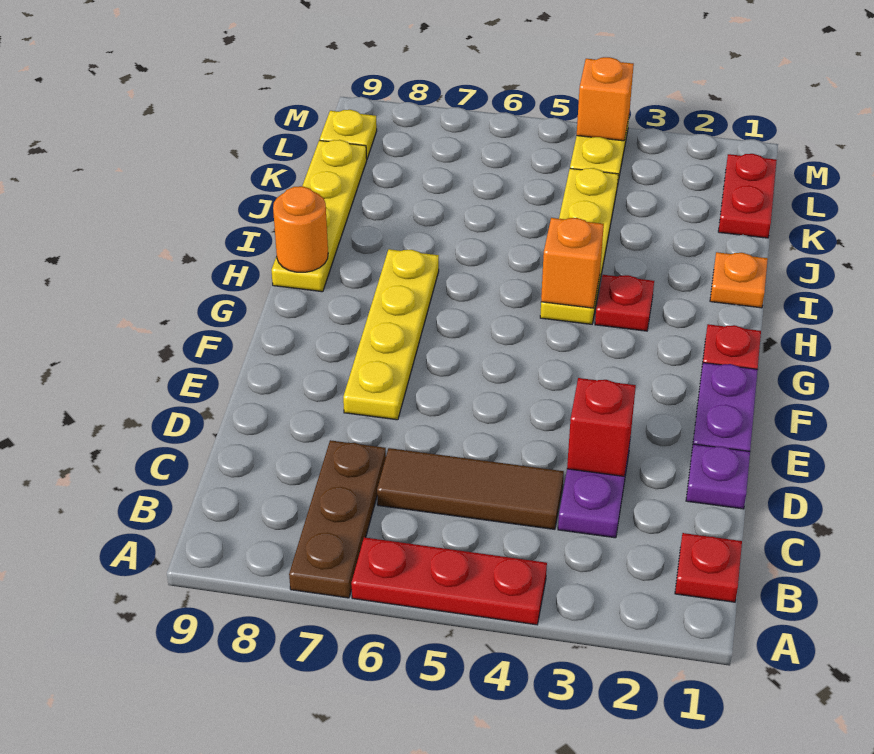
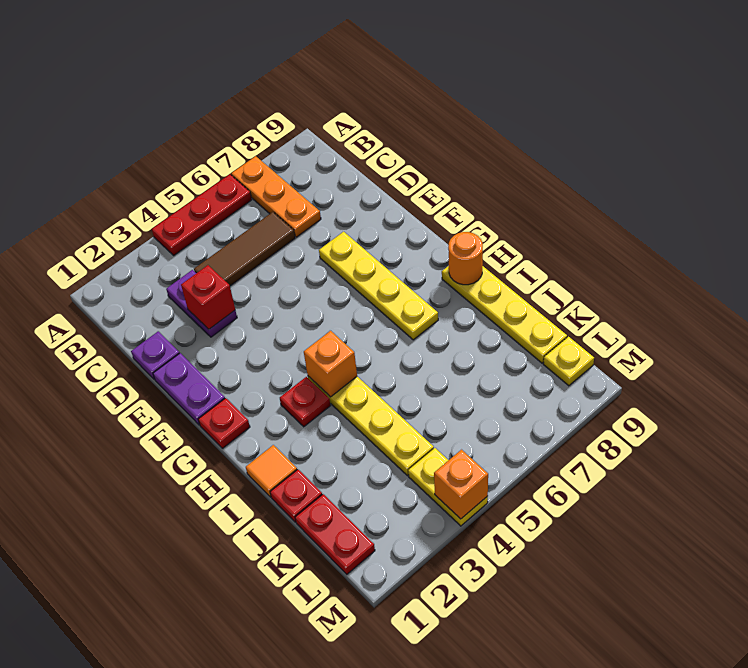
brown 1x3 plate [289,440,386,598] -> orange 1x3 plate [231,156,321,237]
red 1x1 plate [675,533,742,602] -> red 1x1 plate moved to [270,469,322,522]
orange 1x1 plate [710,252,768,308] -> orange 1x1 tile [246,445,297,497]

